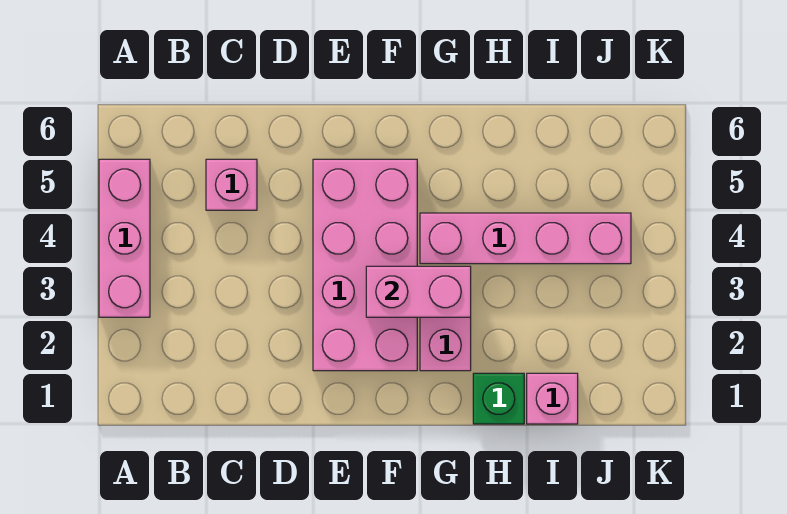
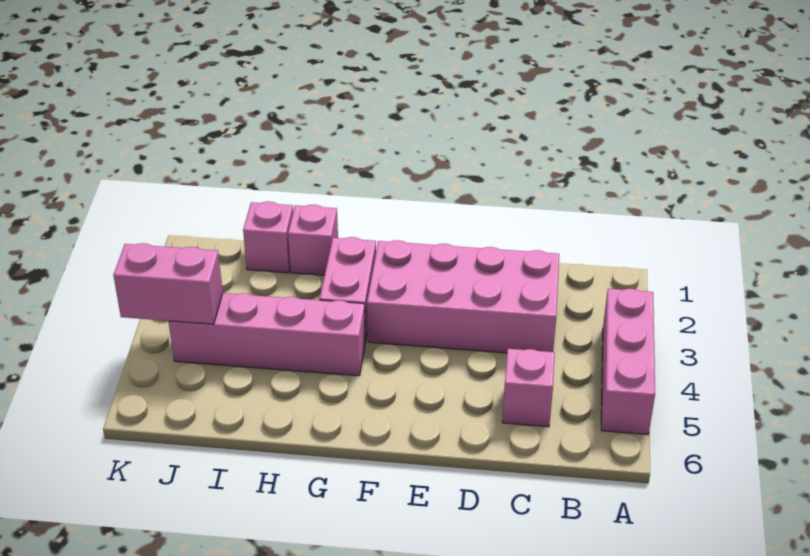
pink 2x4 brick [313,159,417,371] -> pink 2x4 brick turned to [367,240,559,353]
pink 1x2 brick [366,266,471,317] -> pink 1x2 brick moved to [113,243,223,324]
green 1x1 brick [473,373,524,424] -> pink 1x1 brick [288,205,338,275]

